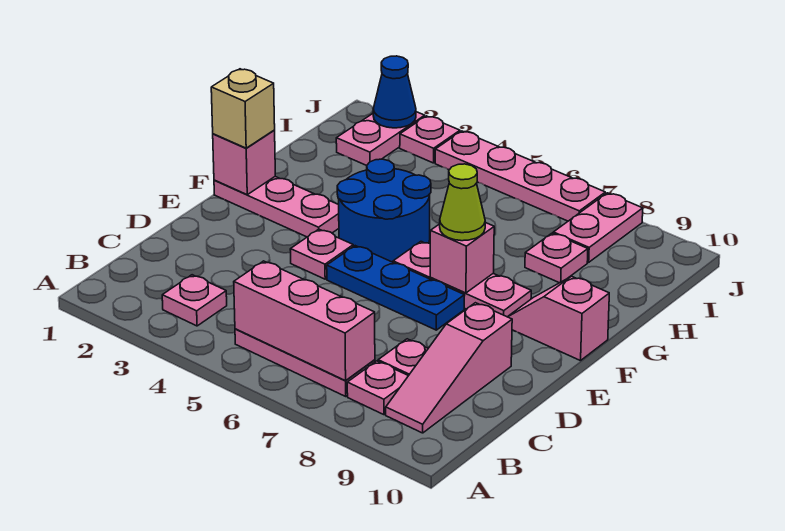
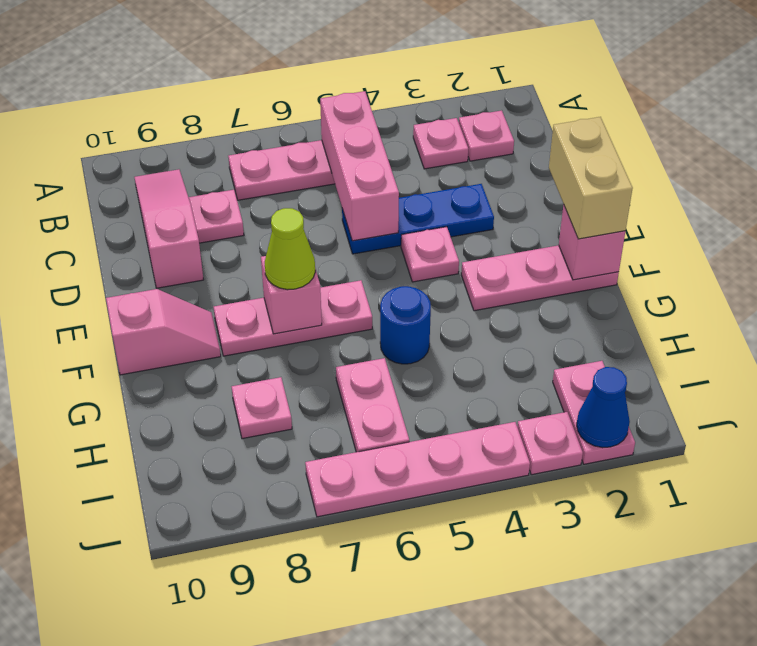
pink 1x3 brick [234,261,375,381] -> pink 1x3 brick turned to [320,91,399,241]
pink 1x1 plate [347,361,408,415] -> pink 1x1 plate moved to [459,110,514,161]
blue 1x3 plate [327,246,465,330] -> blue 1x3 plate moved to [342,184,494,254]
tan 1x1 brick [211,69,275,148] -> tan 1x2 brick [549,117,633,239]
blue 2x2 round brick [337,159,431,262] -> blue 1x1 round brick [380,286,431,364]
pink 1x2 plate [553,193,643,262] -> pink 1x2 plate moved to [336,358,409,452]

